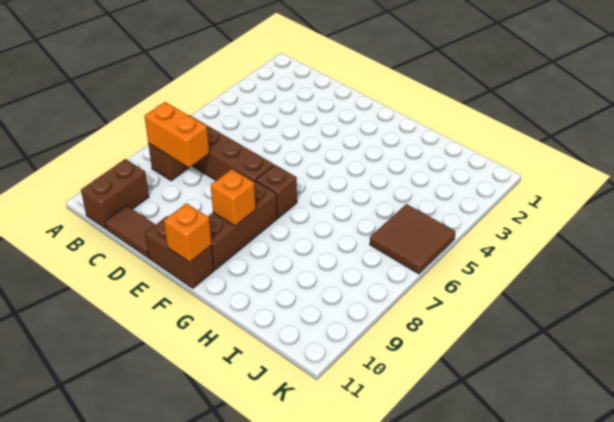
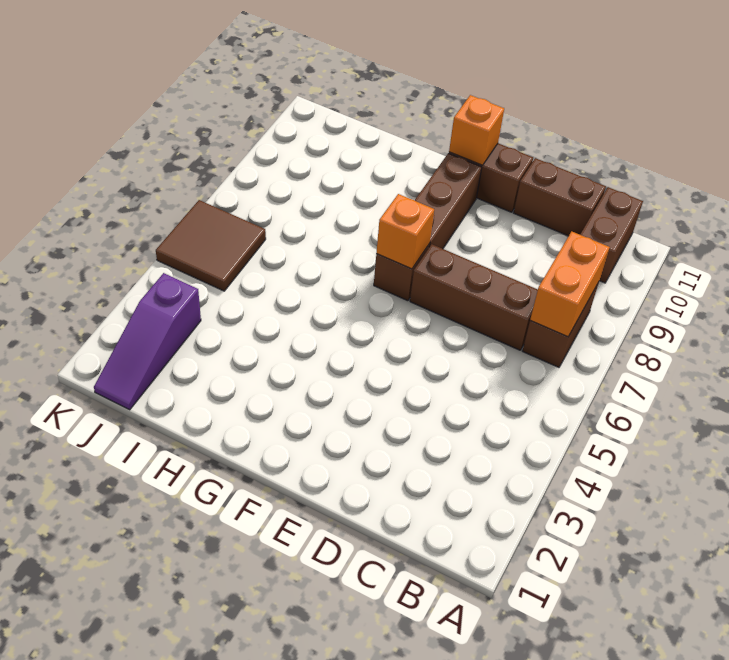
orange 1x2 brick [144,102,209,168] -> orange 1x2 brick turned to [530,231,610,337]
brown 1x2 tile [105,206,155,258] -> brown 1x2 brick [514,158,606,236]
orange 1x1 brick [211,169,256,226] -> orange 1x1 brick moved to [376,194,434,269]
none -> purple 1x3 slope [94,273,201,410]

